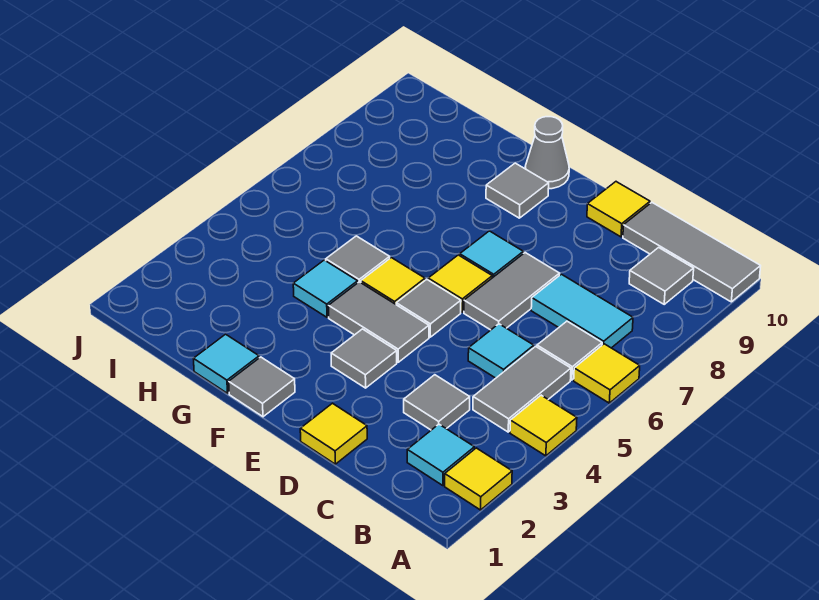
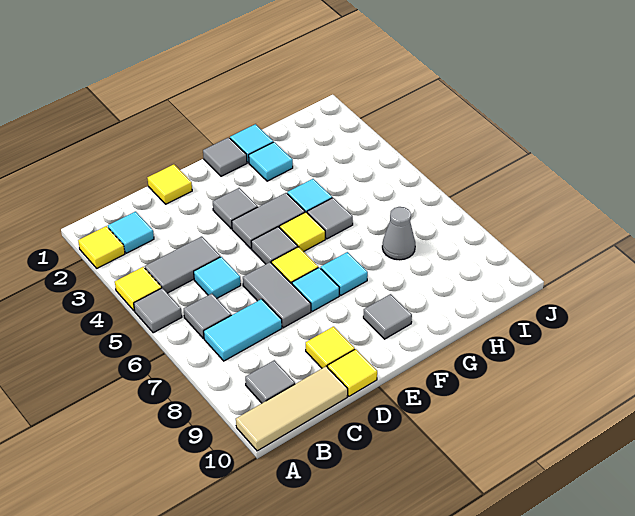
yellow 1x1 tile [574,344,640,403] -> yellow 1x1 tile moved to [306,327,355,368]
grey 1x3 tile [623,203,761,302] -> tan 1x3 tile [236,366,348,451]
grey 1x2 tile [473,346,571,432] -> grey 1x2 tile turned to [145,236,220,293]
grey 1x1 tile [404,375,470,430] -> grey 1x1 tile moved to [134,288,182,333]
none -> cyan 1x1 tile [321,252,368,295]
grey 1x1 cone [525,117,569,189] -> grey 1x1 cone moved to [382,207,415,260]
none -> cyan 1x1 tile [249,142,293,181]

